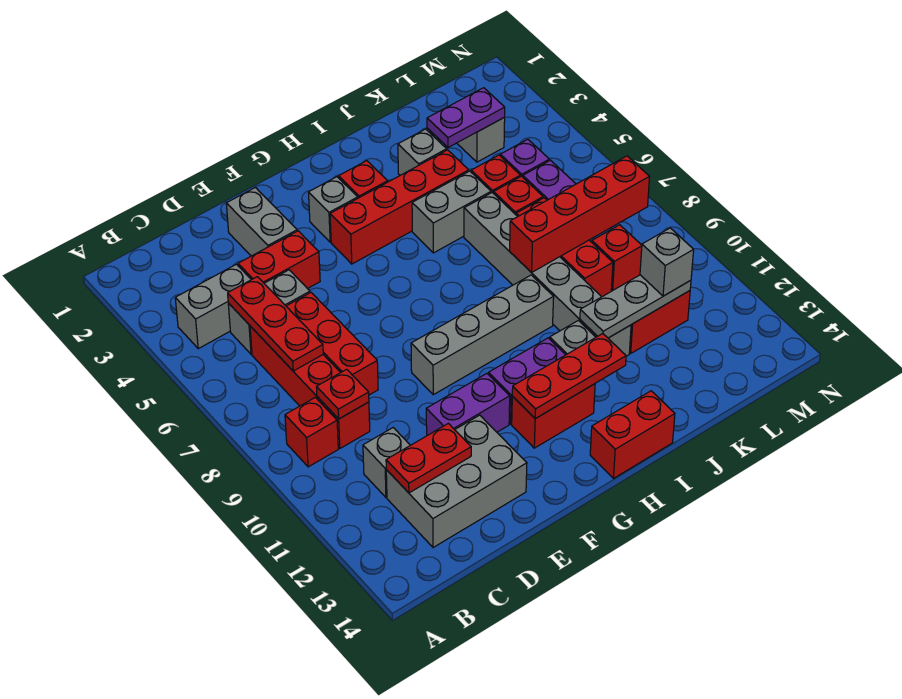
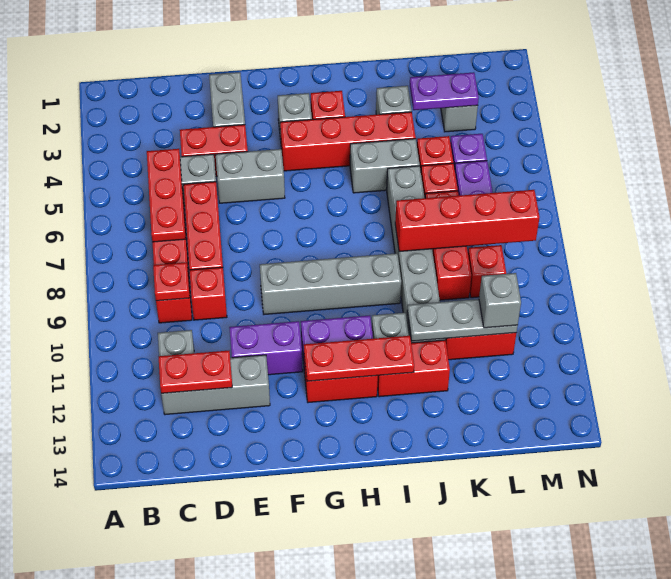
grey 1x2 brick [175,264,251,349] -> grey 1x2 brick moved to [216,149,285,203]
red 1x1 brick [285,397,338,467] -> red 1x1 brick moved to [189,267,227,320]
grey 2x3 brick [386,415,527,548] -> grey 1x3 brick [161,355,270,415]
red 1x2 brick [590,391,675,478] -> red 1x2 brick moved to [377,340,450,397]

